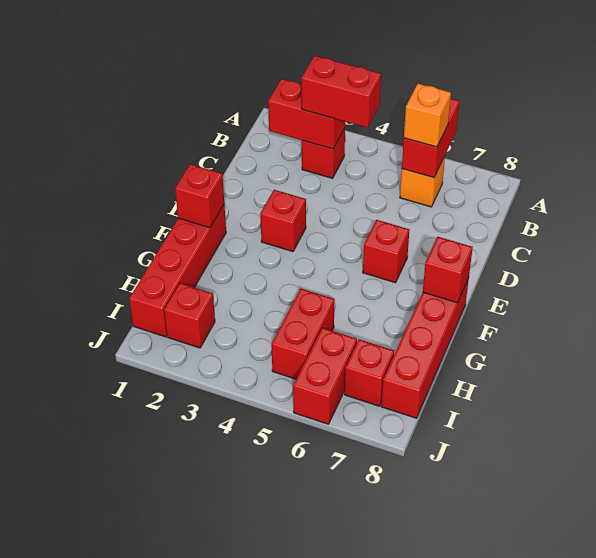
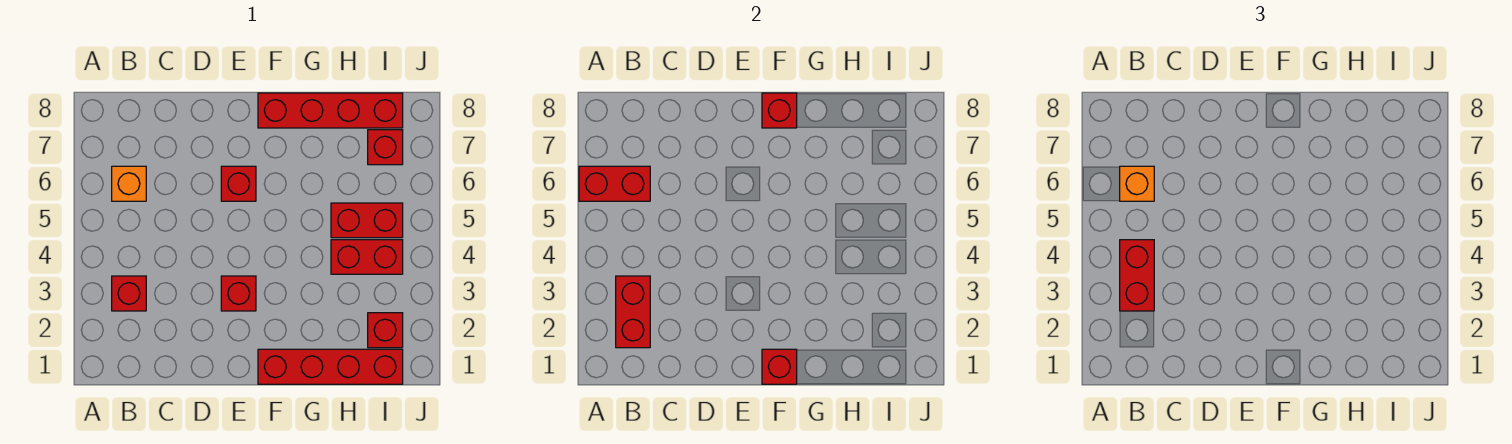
red 1x2 brick [293,328,357,424] -> red 1x2 brick moved to [331,240,403,274]

